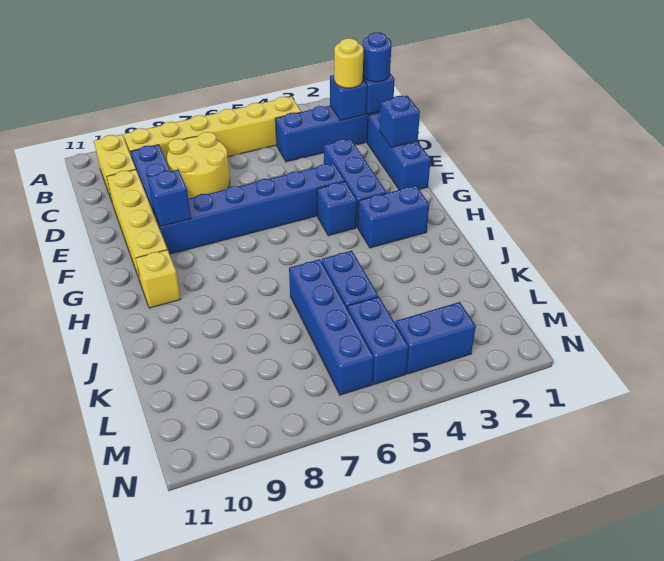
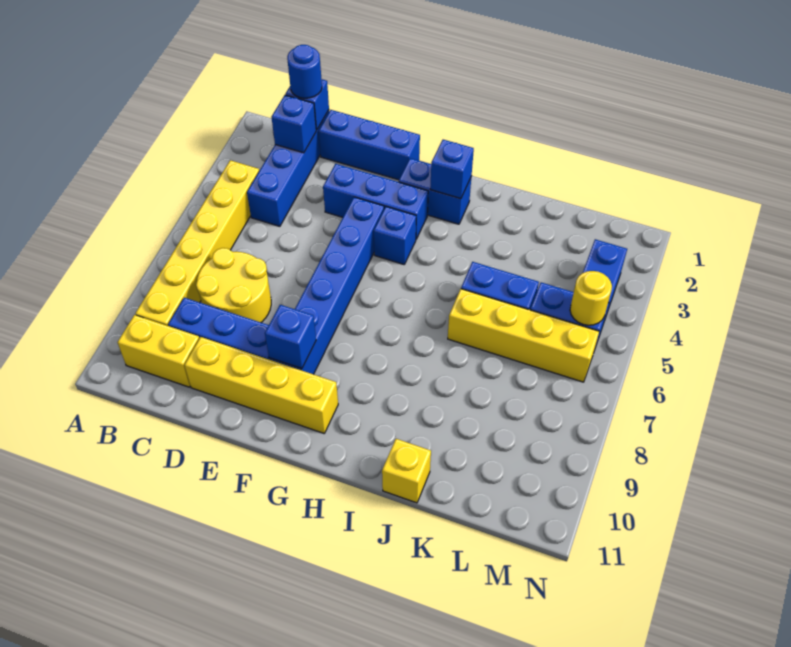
yellow 1x1 round brick [334,38,363,88] -> yellow 1x1 round brick moved to [570,271,612,325]
blue 1x1 brick [380,96,420,147] -> blue 1x1 brick moved to [430,140,474,199]
blue 1x2 brick [358,186,429,248] -> blue 1x2 brick turned to [399,158,471,224]
yellow 1x1 brick [136,250,181,308] -> yellow 1x1 brick moved to [382,439,431,503]
blue 1x4 brick [289,259,374,395] -> yellow 1x4 brick [448,289,599,382]

